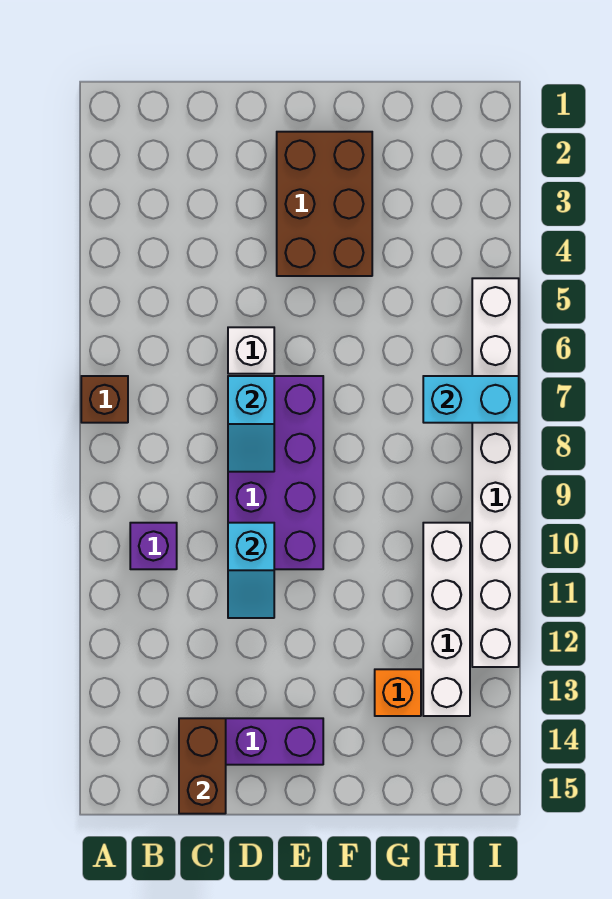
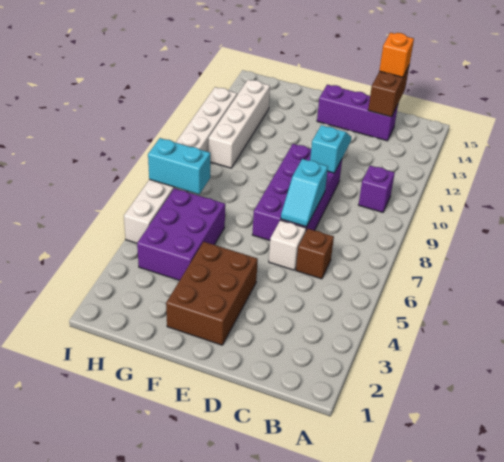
brown 1x1 brick [81,376,128,423] -> brown 1x1 brick moved to [296,229,334,279]
cyan 1x2 slope [228,376,274,472] -> cyan 1x2 slope turned to [281,159,328,227]
none -> purple 2x3 brick [137,188,225,281]
orange 1x1 brick [375,669,421,716] -> orange 1x1 brick moved to [379,33,414,77]

